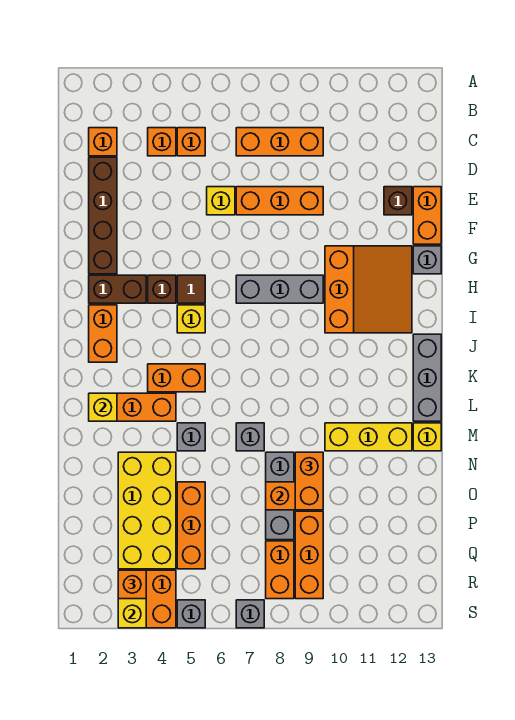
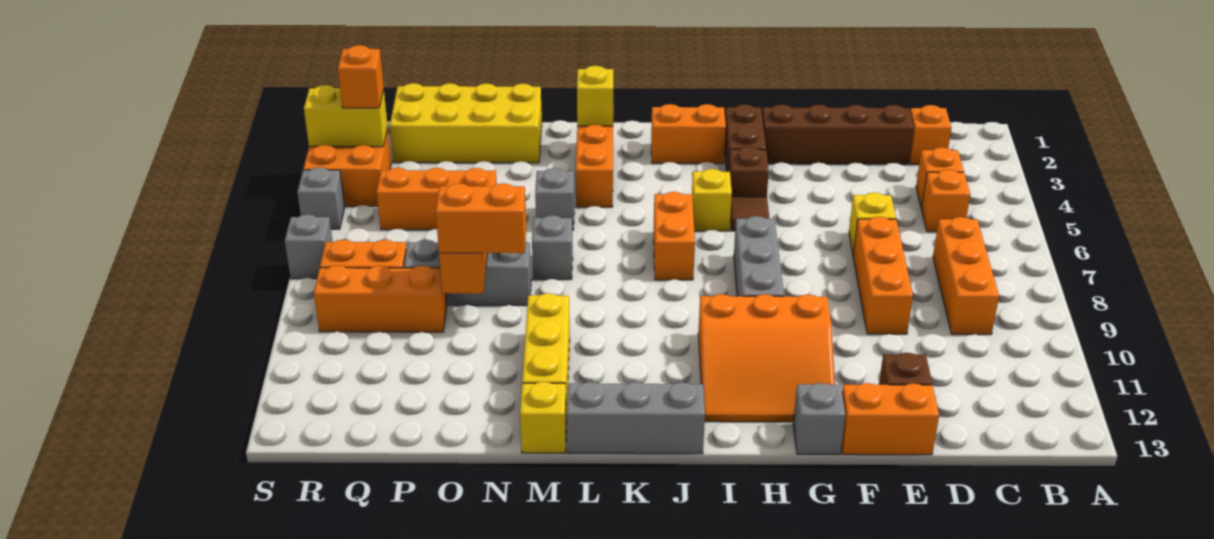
orange 1x2 brick [148,364,205,392] -> orange 1x2 brick moved to [654,192,695,280]
yellow 2x4 brick [118,452,176,569] -> yellow 2x4 brick moved to [390,83,542,163]

